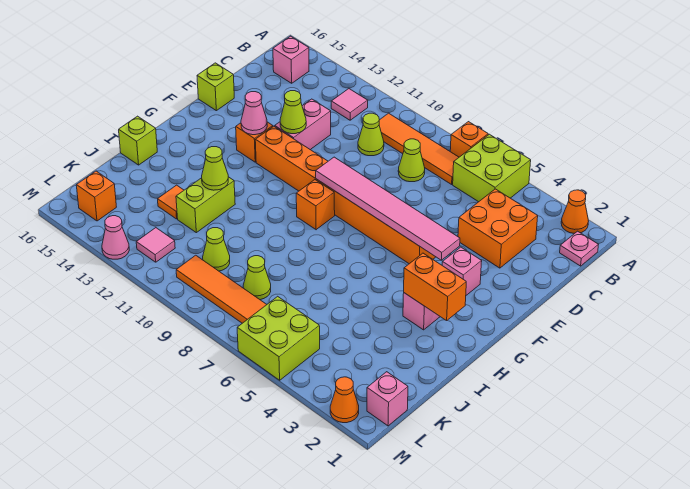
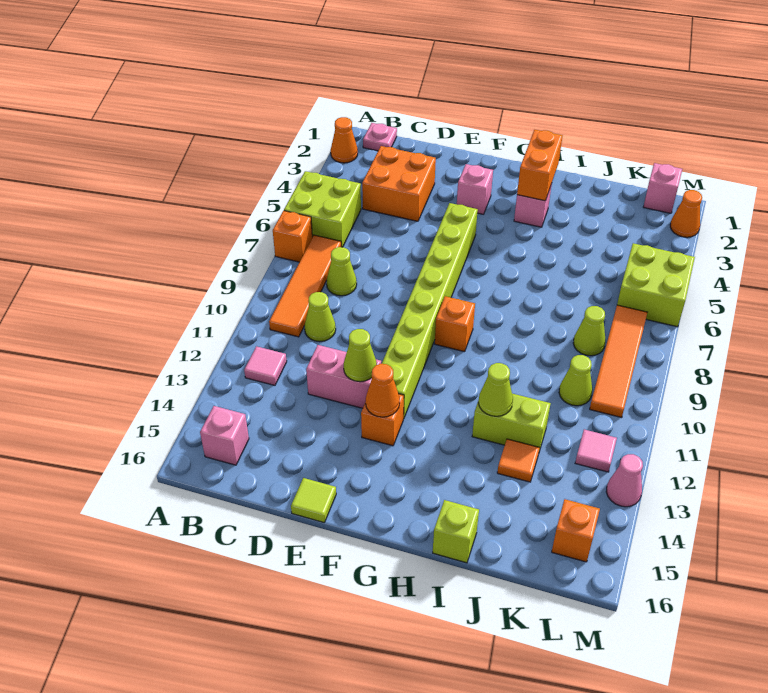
lime 1x1 brick [197,63,234,111] -> lime 1x1 tile [291,478,336,522]
pink 1x6 tile [316,157,460,260] -> none
orange 1x8 brick [255,126,435,264] -> lime 1x8 brick [382,203,478,419]
pink 1x1 cone [241,92,267,135] -> orange 1x1 cone [366,364,400,417]

